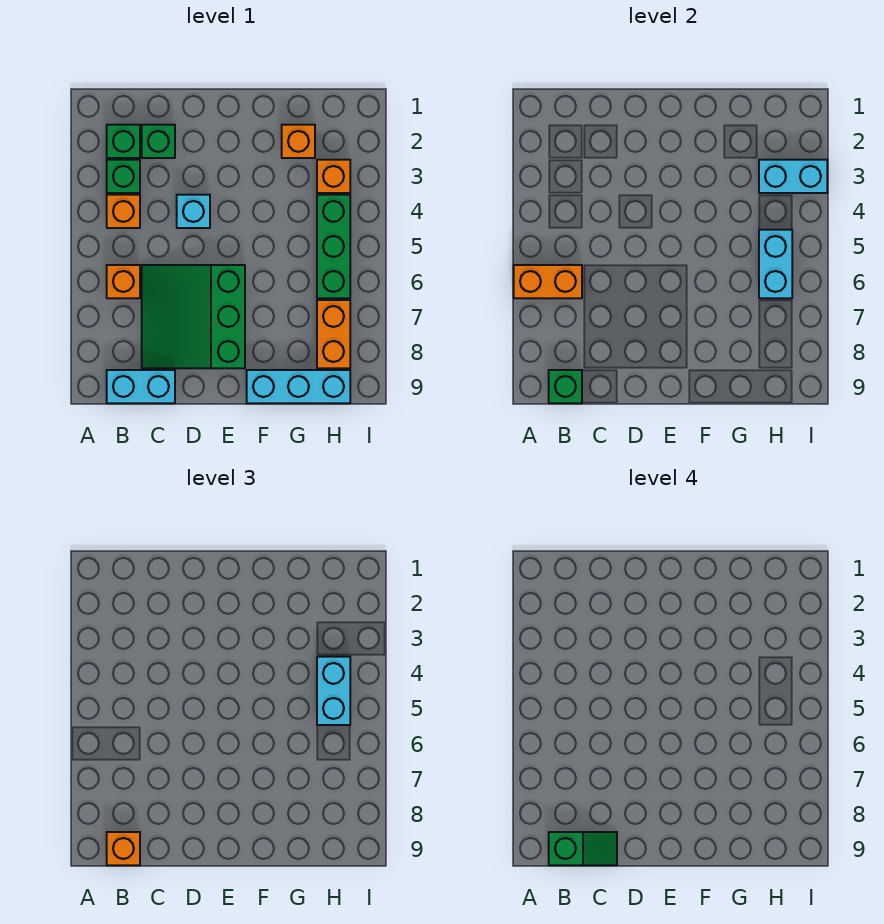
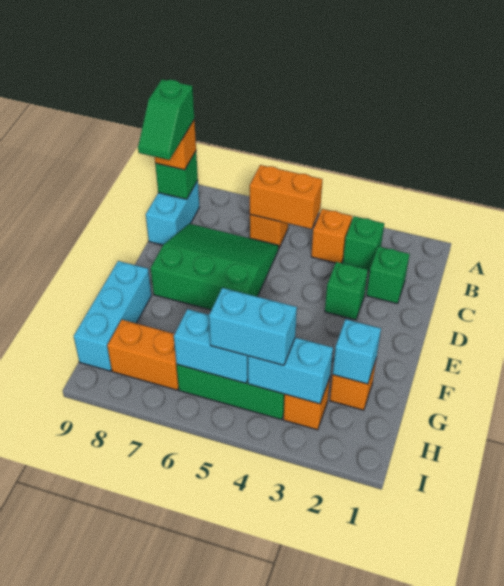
orange 1x2 brick [514,265,582,298] -> orange 1x2 brick turned to [250,165,323,229]
green 1x1 brick [107,125,140,158] -> green 1x1 brick moved to [325,262,368,320]
cyan 1x1 brick [177,195,210,228] -> cyan 1x1 brick moved to [333,319,381,384]
cyan 1x2 brick [759,160,827,193] -> cyan 1x2 brick turned to [248,338,333,404]

